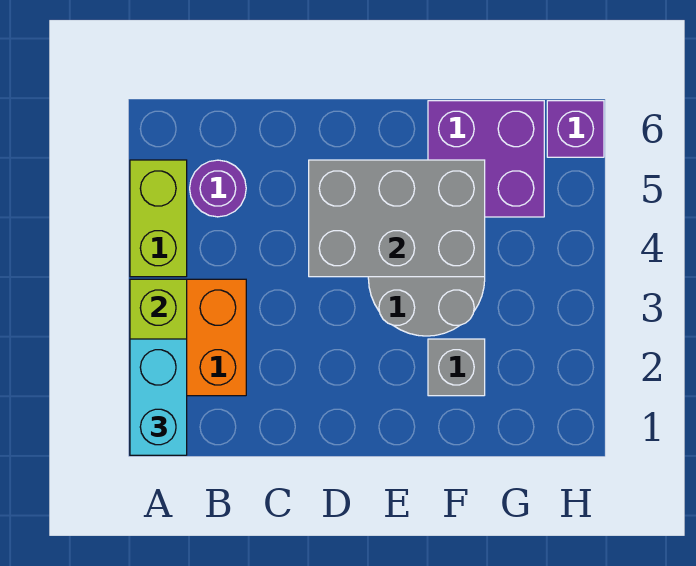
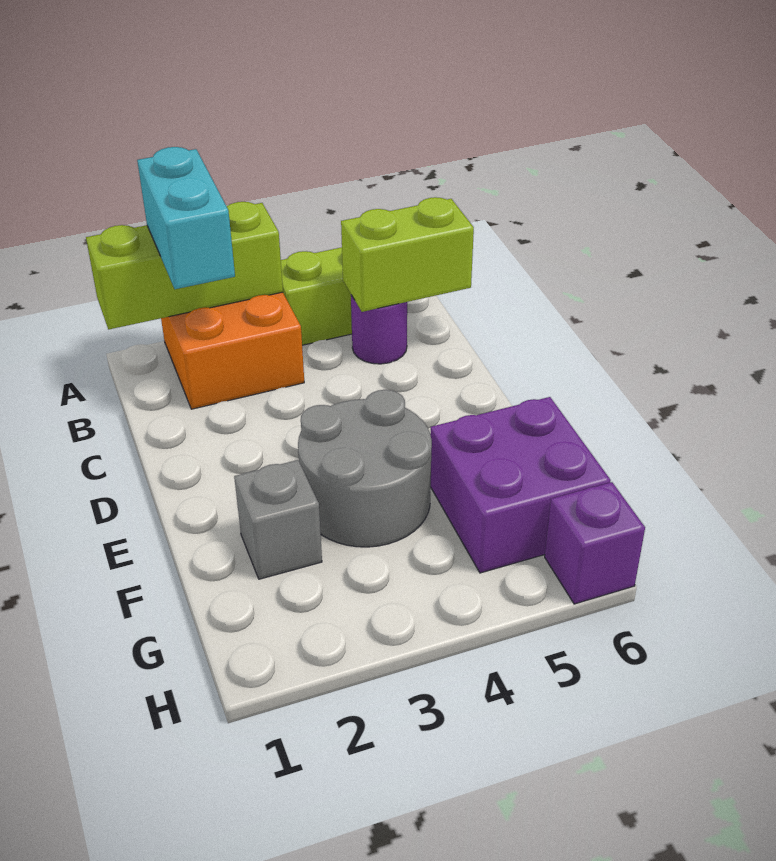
cyan 1x2 brick [130,339,187,455] -> cyan 1x2 brick turned to [137,147,235,289]
none -> lime 1x2 brick [341,197,474,312]
grey 2x3 brick [309,160,485,277] -> none

